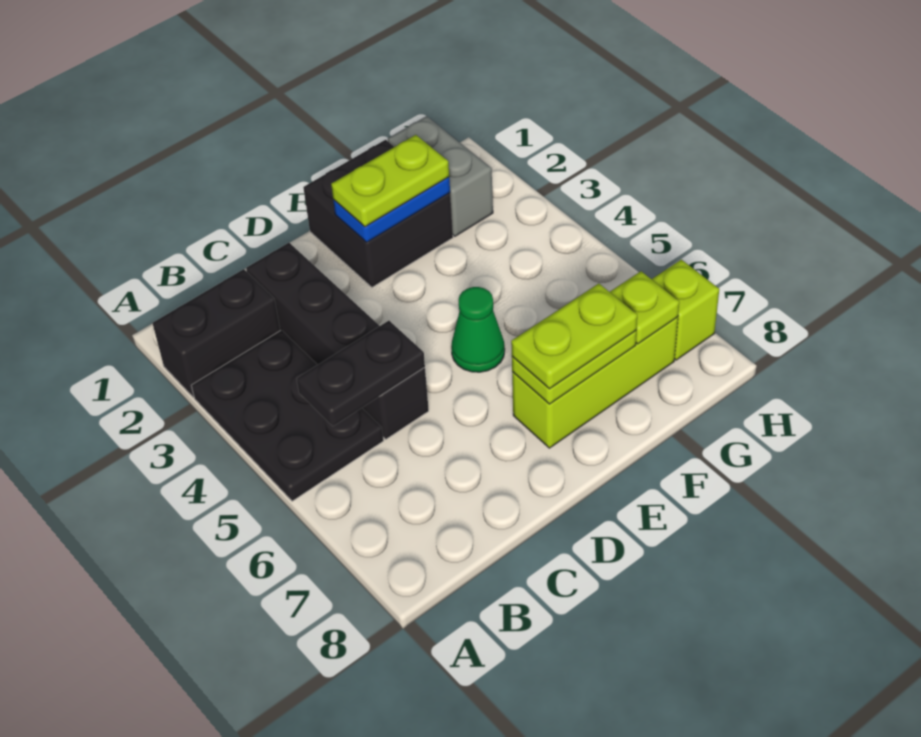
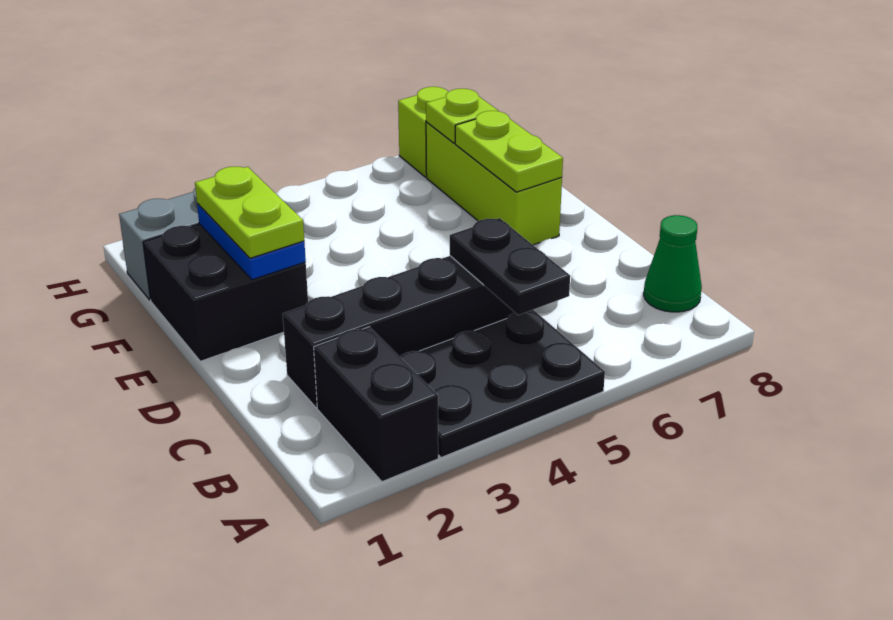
green 1x1 cone [451,287,505,372] -> green 1x1 cone moved to [644,215,702,312]
lime 1x2 plate [511,284,637,389] -> none

